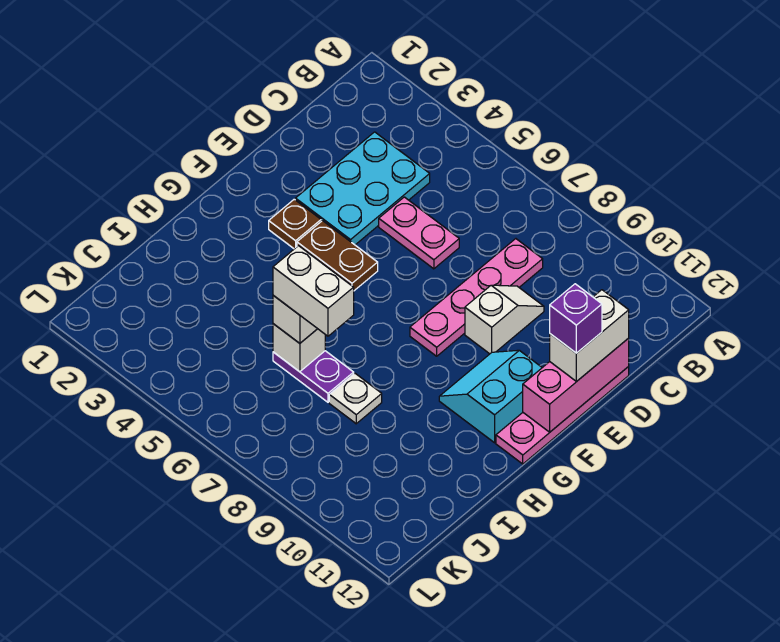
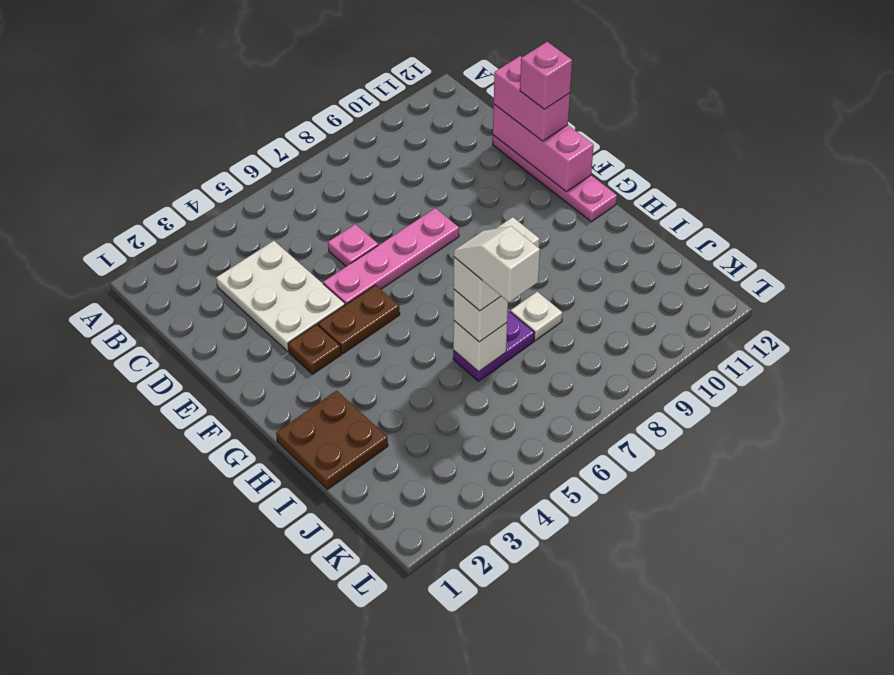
cyan 2x3 plate [295,132,430,245] -> white 2x3 plate [216,241,345,351]
pink 1x4 plate [410,239,543,356] -> pink 1x4 plate turned to [323,208,459,305]
pink 1x2 plate [379,197,459,269] -> pink 1x1 plate [328,224,378,266]
white 1x2 slope [465,285,544,354] -> white 1x2 slope moved to [454,226,540,302]
white 1x2 brick [550,290,629,381] -> pink 1x2 brick [494,56,570,141]
purple 1x1 brick [550,284,602,353] -> pink 1x1 brick [520,42,572,109]
cyan 2x2 slope [439,350,542,443] -> none
none -> brown 2x2 plate [276,391,388,489]

